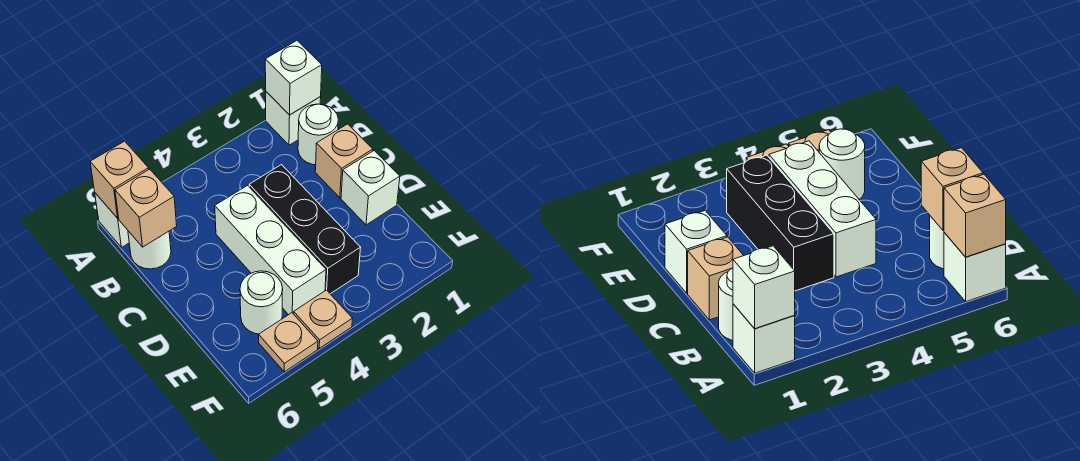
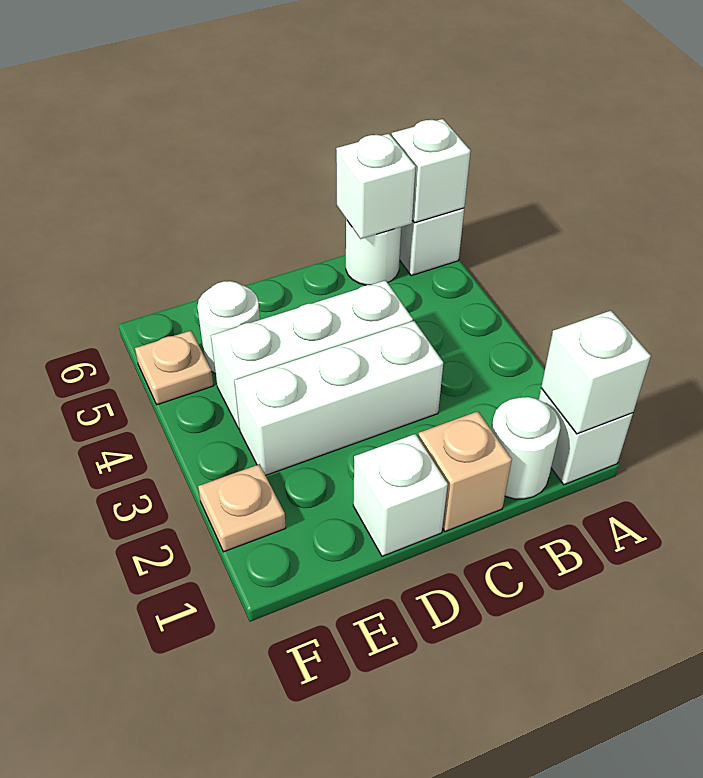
tan 1x1 brick [90,141,149,218] -> white 1x1 brick [392,119,471,223]
tan 1x1 brick [115,169,177,247] -> white 1x1 brick [336,134,416,239]
black 1x3 brick [249,165,361,294] -> white 1x3 brick [234,321,443,475]
tan 1x1 plate [294,290,353,348] -> tan 1x1 plate moved to [198,464,286,552]

